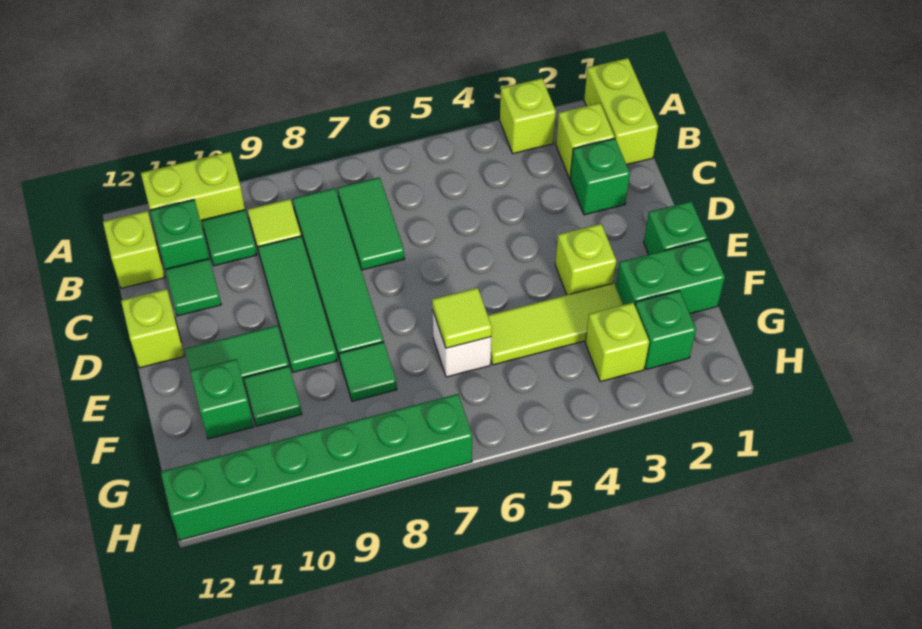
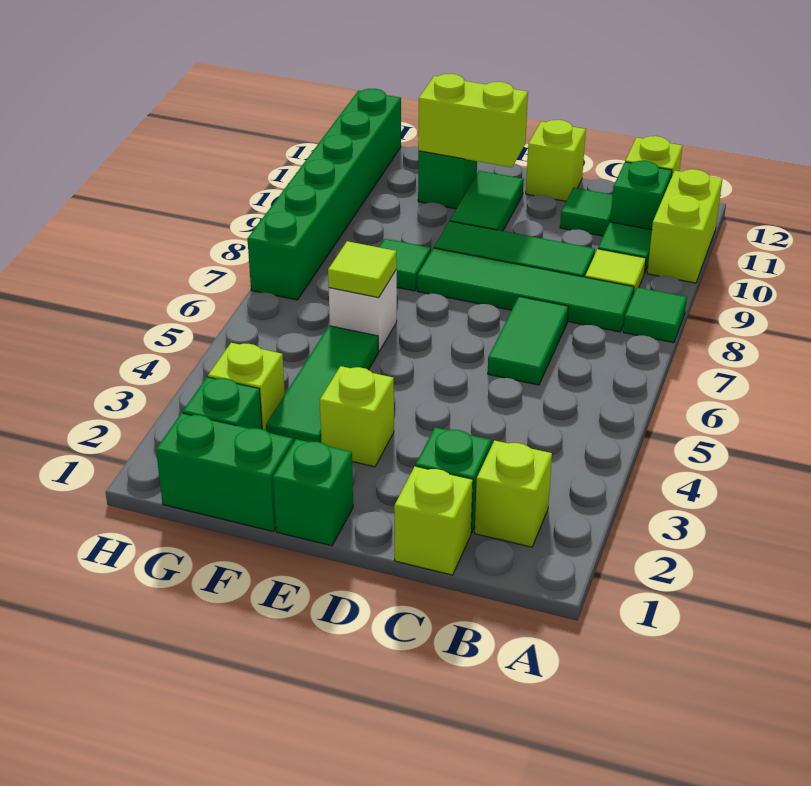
lime 1x2 brick [584,58,658,165] -> lime 1x2 brick moved to [418,74,528,167]
lime 1x1 brick [500,78,556,154] -> lime 1x1 brick moved to [394,466,473,575]
green 1x2 tile [338,177,404,270] -> green 1x2 tile turned to [488,296,568,385]
green 1x2 brick [616,240,725,314] -> green 1x2 brick turned to [156,413,293,531]
lime 1x3 tile [488,283,623,365] -> green 1x3 tile [266,326,379,443]
green 1x1 tile [244,366,302,426] -> green 1x1 tile moved to [623,287,687,343]

